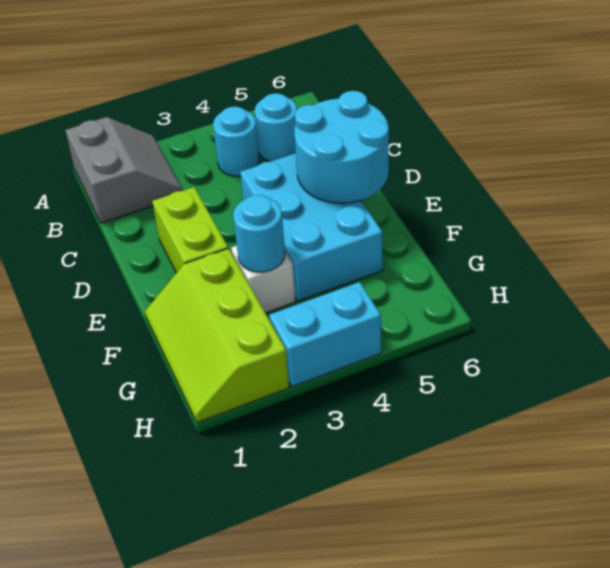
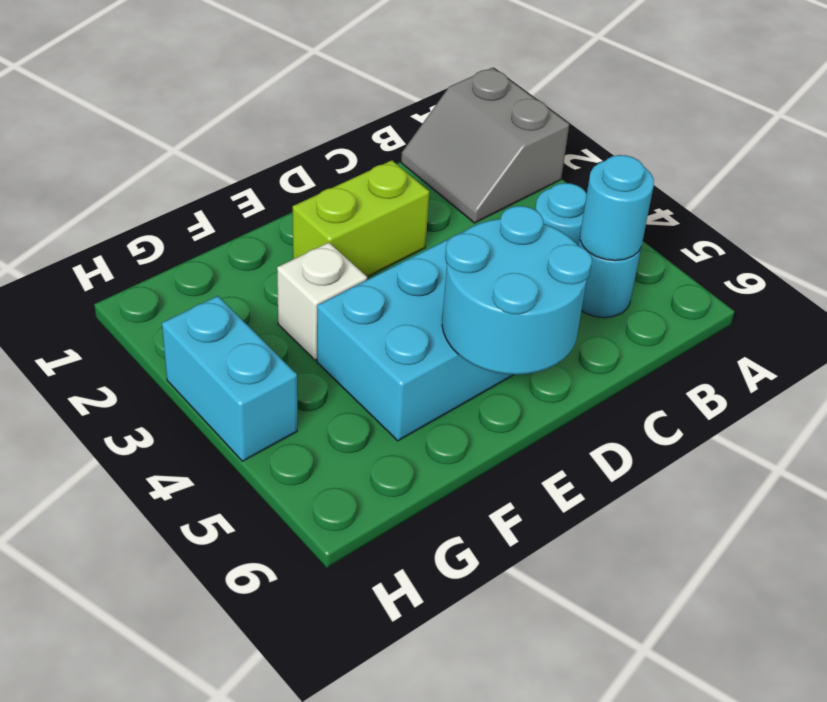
grey 2x2 slope [65,117,183,223] -> grey 2x2 slope turned to [401,68,569,223]
lime 2x3 slope [145,248,289,423] -> none
cyan 1x1 round brick [233,195,285,272] -> cyan 1x1 round brick moved to [580,155,654,261]

